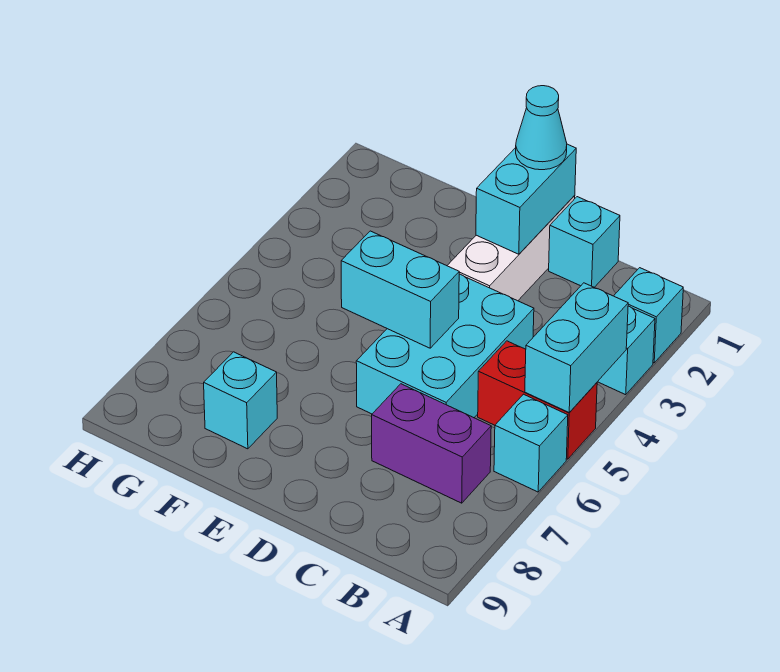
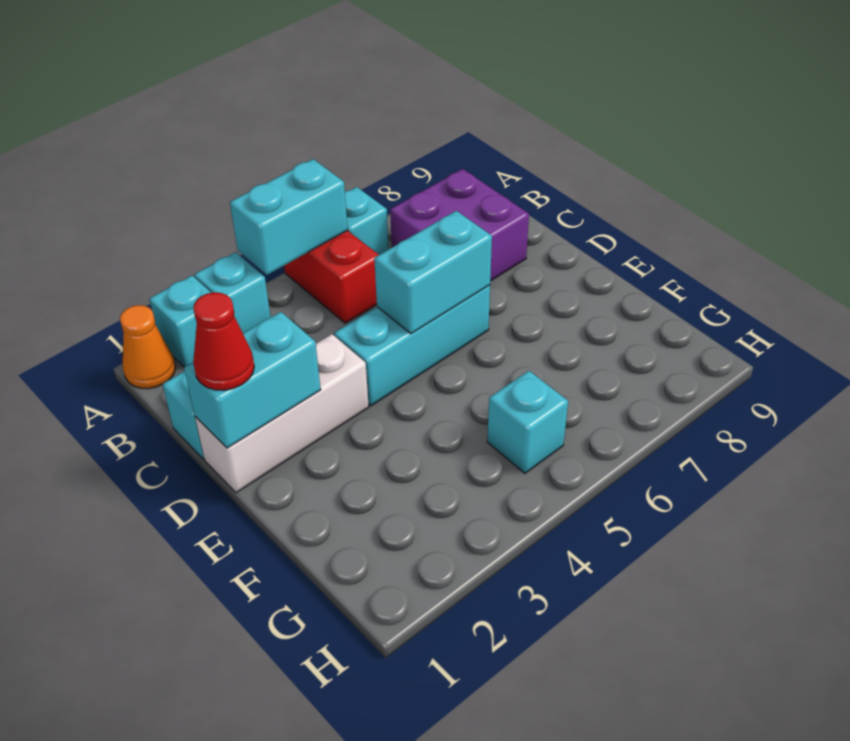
none -> orange 1x1 cone [120,305,175,389]
purple 1x2 brick [372,384,491,503] -> purple 2x2 brick [390,169,529,281]
cyan 2x3 brick [356,274,534,418] -> cyan 1x3 brick [334,285,490,406]
cyan 1x1 cone [516,86,567,170] -> red 1x1 cone [193,292,254,390]
cyan 1x2 brick [341,231,459,348] -> cyan 1x2 brick turned to [374,211,492,334]
cyan 1x1 brick [204,352,277,449] -> cyan 1x1 brick moved to [487,371,568,473]

